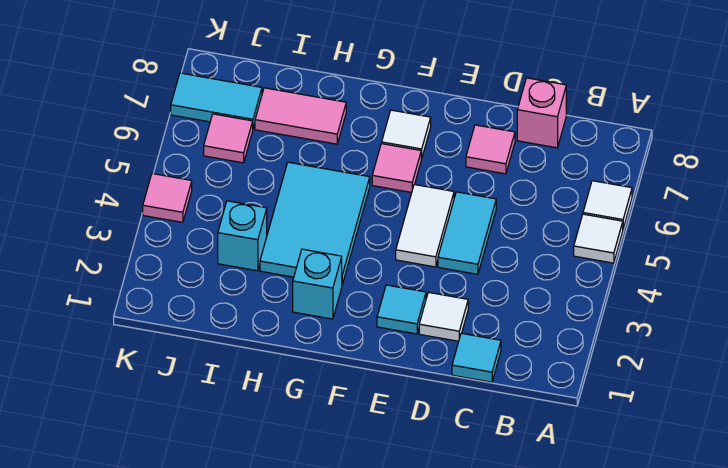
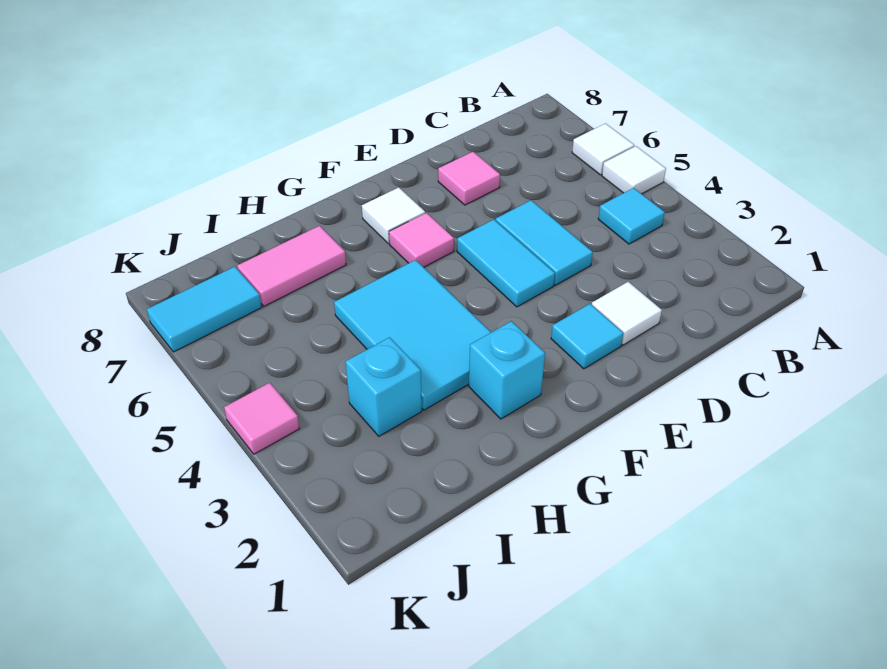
cyan 1x1 tile [452,333,501,382] -> cyan 1x1 tile moved to [598,188,665,244]
pink 1x1 brick [517,78,566,148] -> none
white 1x2 tile [396,184,454,267] -> cyan 1x2 tile [457,220,555,307]
pink 1x1 tile [204,114,253,163] -> none

